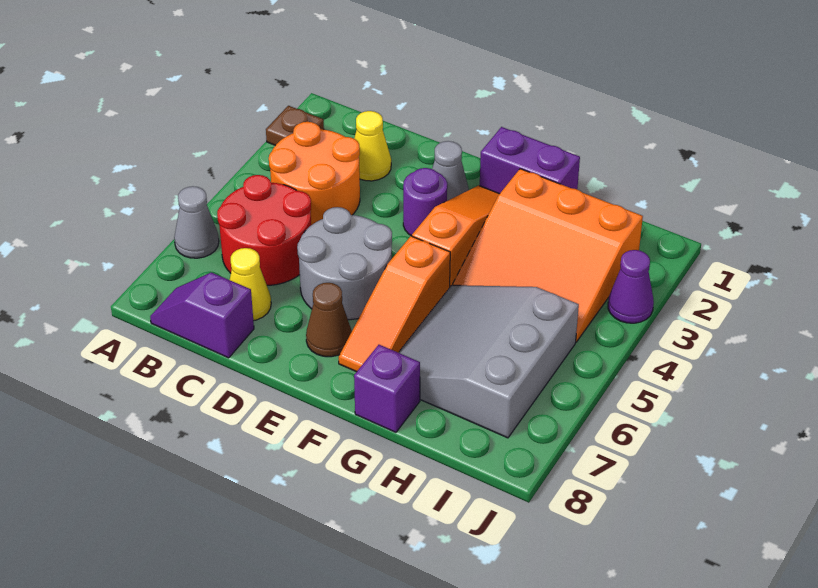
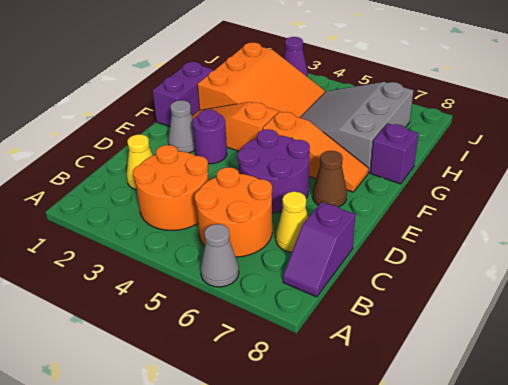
brown 1x1 plate [266,106,324,145] -> none
red 2x2 round brick [217,175,311,285] -> orange 2x2 round brick [194,167,272,257]
grey 2x2 round brick [297,207,392,320] -> purple 2x2 round brick [237,129,310,213]
grey 3x3 slope [398,285,579,438] -> grey 3x3 slope turned to [300,82,414,173]

